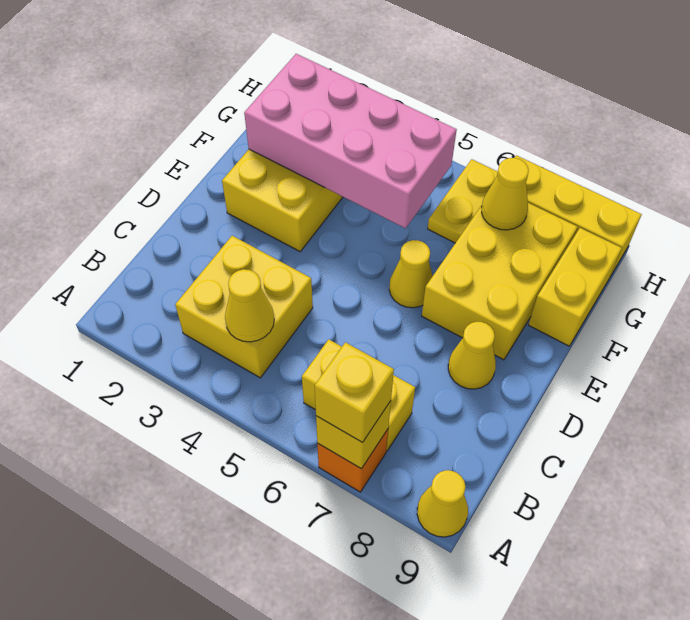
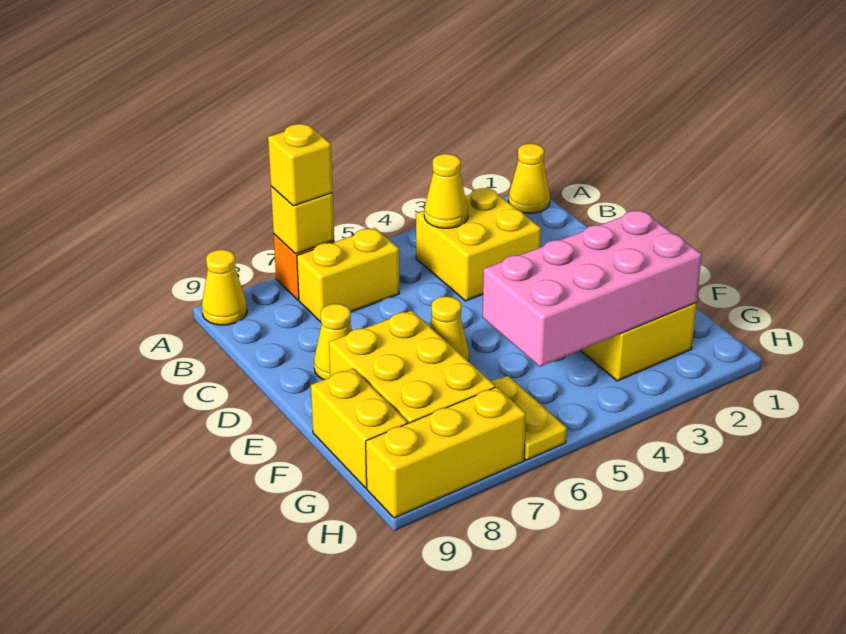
yellow 1x1 cone [482,158,529,230] -> yellow 1x1 cone moved to [509,144,550,213]

